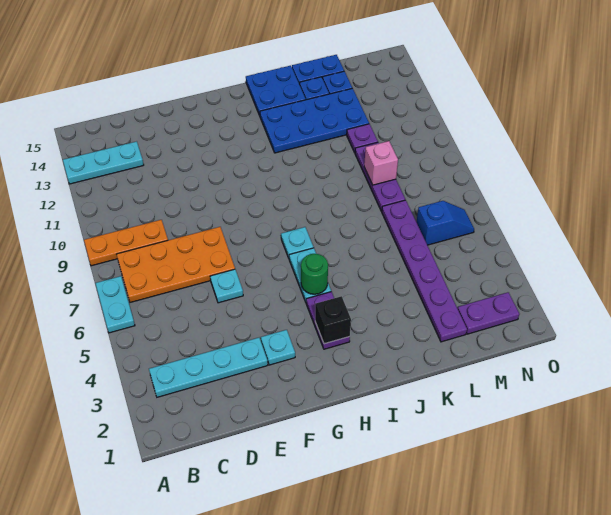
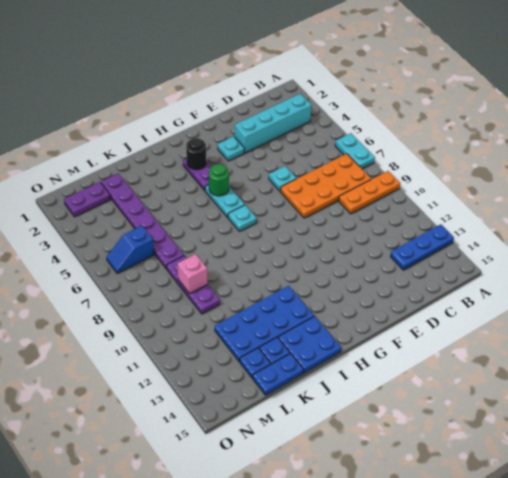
cyan 1x3 plate [63,141,144,184] -> blue 1x3 plate [390,224,454,270]
cyan 1x4 plate [149,338,268,397] -> cyan 1x4 brick [235,94,311,153]
black 1x1 brick [315,296,351,344] -> black 1x1 round brick [186,138,206,170]
purple 1x1 plate [347,124,378,153] -> none

